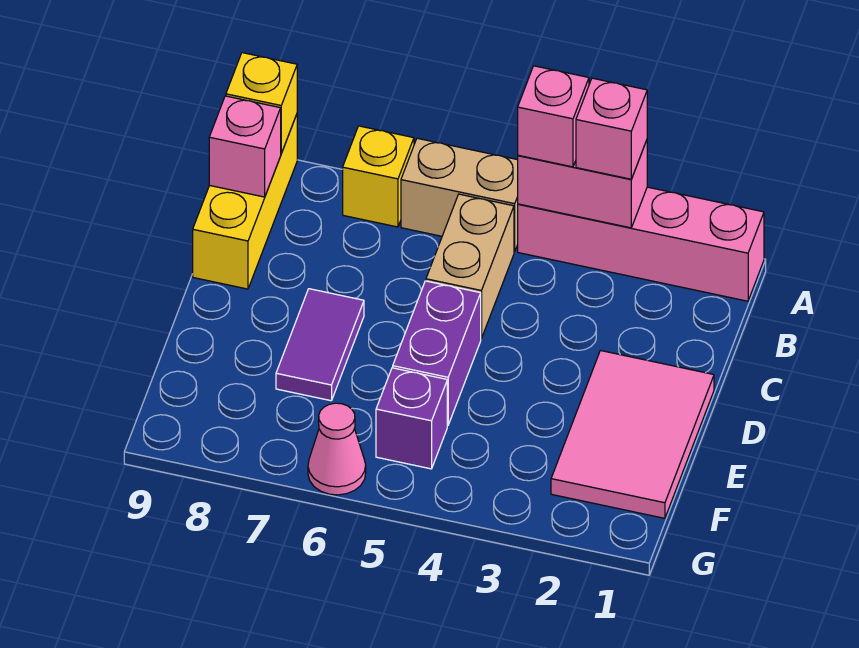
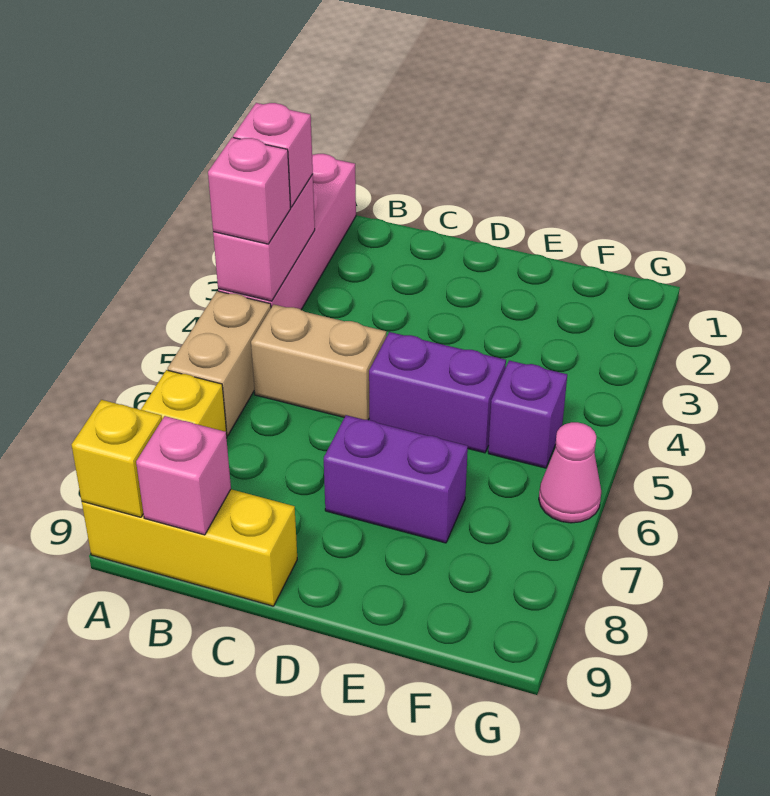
pink 2x3 tile [551,351,714,518] -> none
purple 1x2 tile [276,289,364,401] -> purple 1x2 brick [324,415,468,543]

